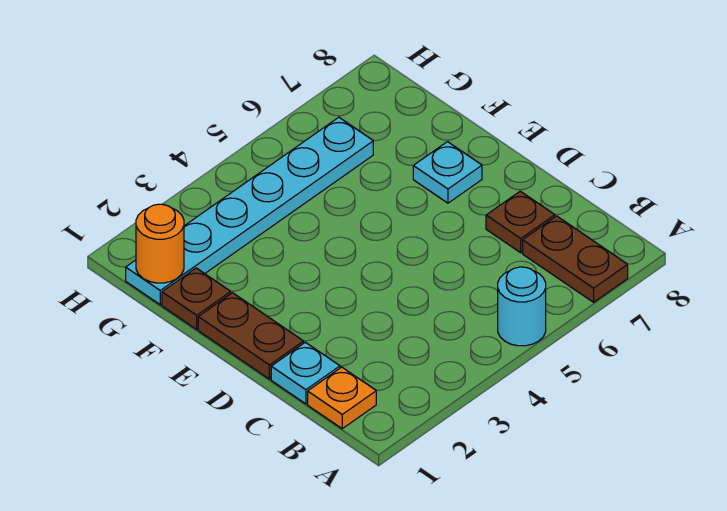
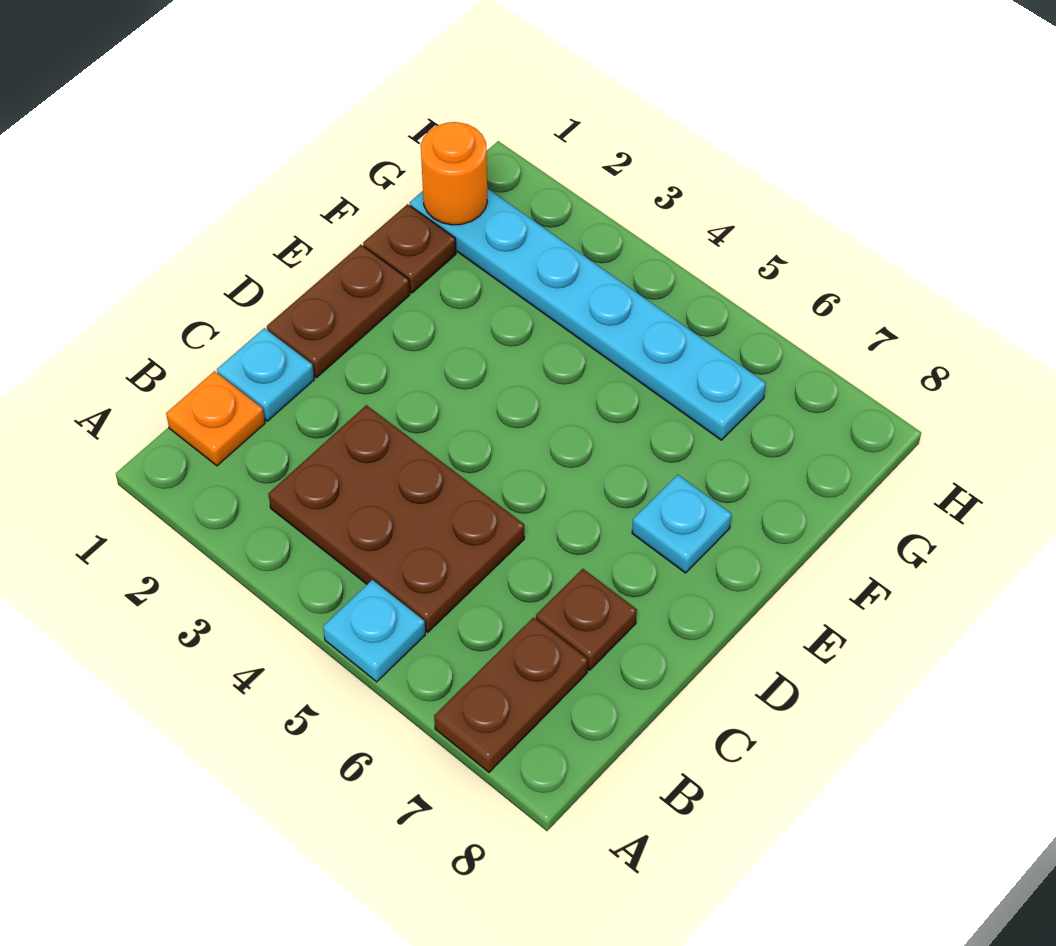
cyan 1x1 round brick [498,267,546,346] -> cyan 1x1 plate [323,580,425,682]
none -> brown 2x3 plate [268,405,524,632]

